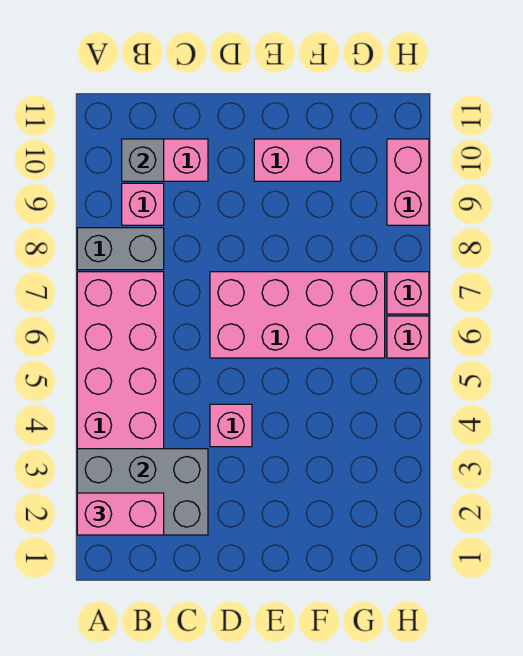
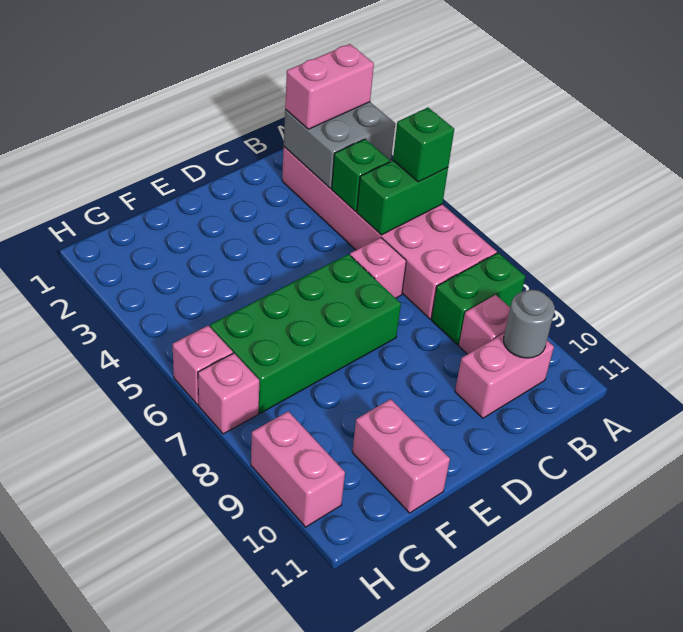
grey 2x3 brick [77,449,208,535] -> grey 2x2 brick [284,102,395,189]
none -> green 1x2 brick [357,161,448,235]
none -> green 1x1 brick [393,108,454,182]
grey 1x2 brick [77,228,164,270] -> green 1x2 brick [431,253,525,345]
none -> green 1x1 brick [332,139,390,211]
grey 1x1 brick [122,139,164,181] -> grey 1x1 round brick [504,290,555,358]
pink 1x1 brick [210,404,252,447] -> pink 1x1 brick moved to [350,238,406,298]
pink 2x4 brick [210,272,385,358] -> green 2x4 brick [210,254,401,413]
pink 1x2 brick [254,139,341,181] -> pink 1x2 brick turned to [352,399,450,513]

